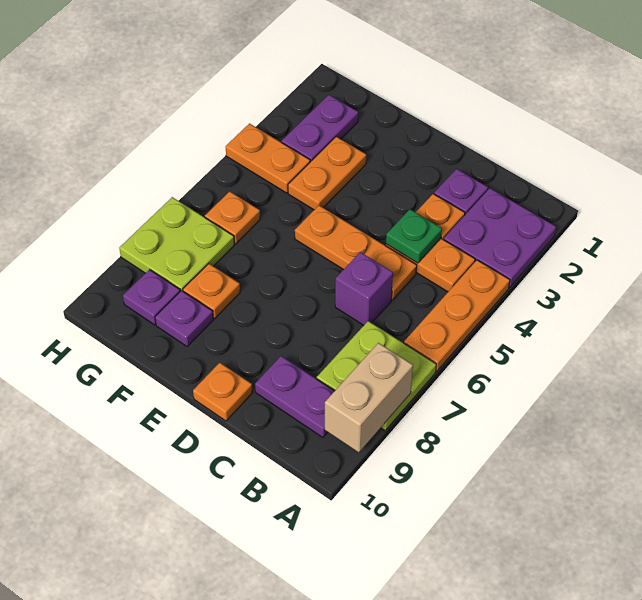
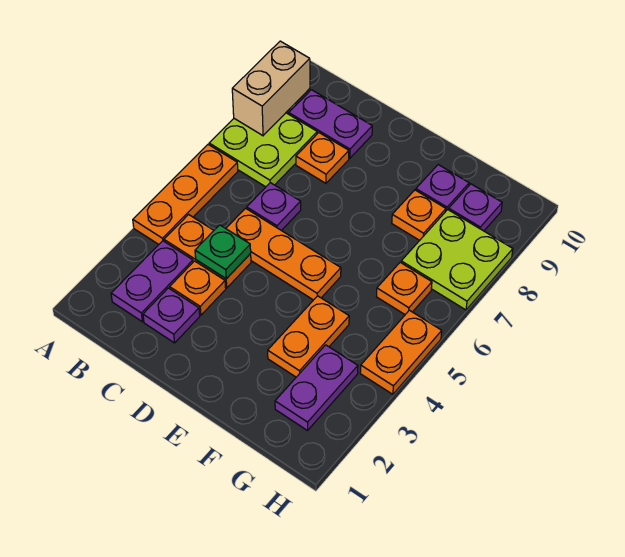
purple 2x2 plate [444,188,556,288] -> purple 1x2 plate [111,241,193,322]
purple 1x1 brick [335,252,393,325] -> purple 1x1 plate [247,183,301,231]
orange 1x1 plate [193,363,253,421] -> orange 1x1 plate moved to [296,133,349,183]
orange 1x2 plate [226,124,310,193] -> orange 1x2 plate turned to [360,310,442,394]

